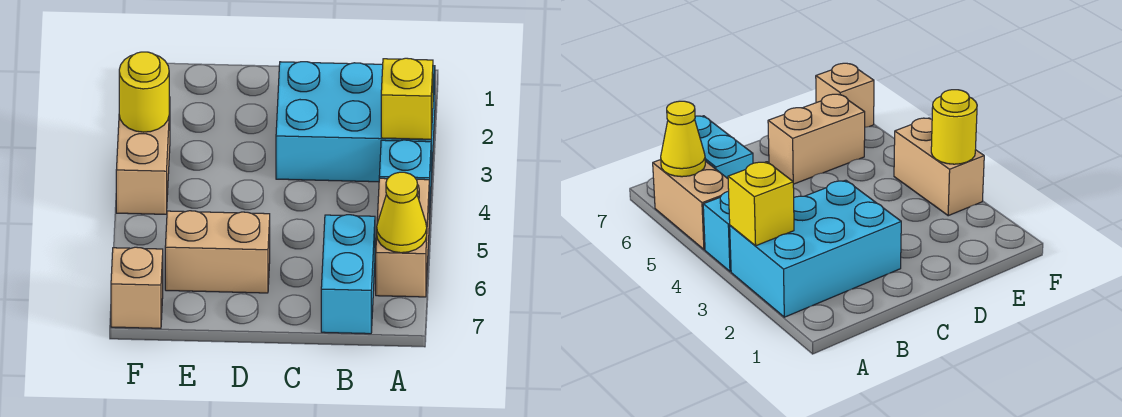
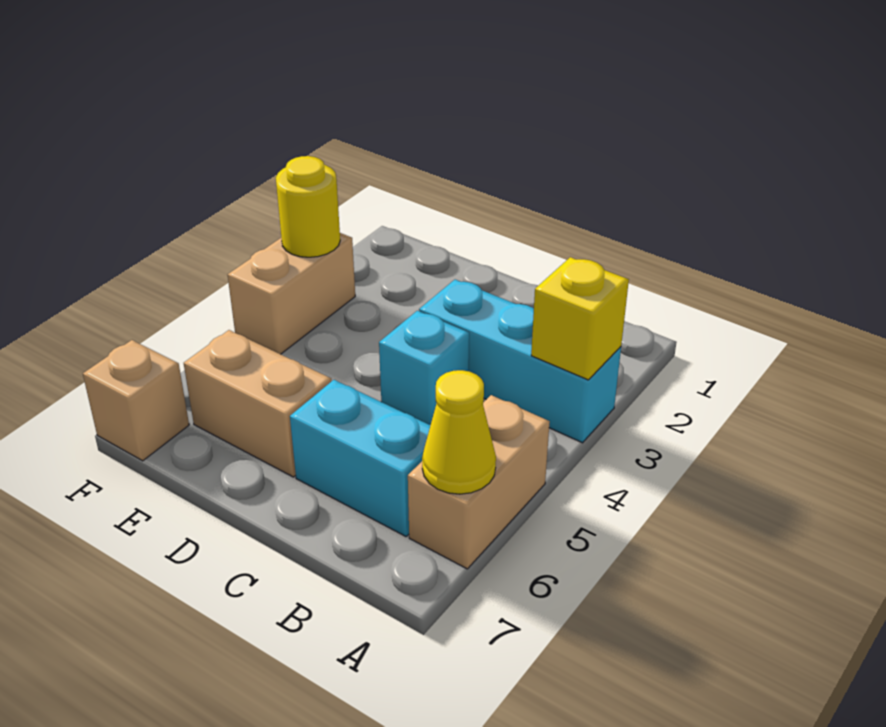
cyan 2x3 brick [276,62,435,182] -> cyan 1x3 brick [419,280,621,443]
cyan 1x1 brick [379,140,431,221] -> cyan 1x1 brick moved to [379,311,469,425]
cyan 1x2 brick [321,215,375,334] -> cyan 1x2 brick turned to [290,380,430,536]

